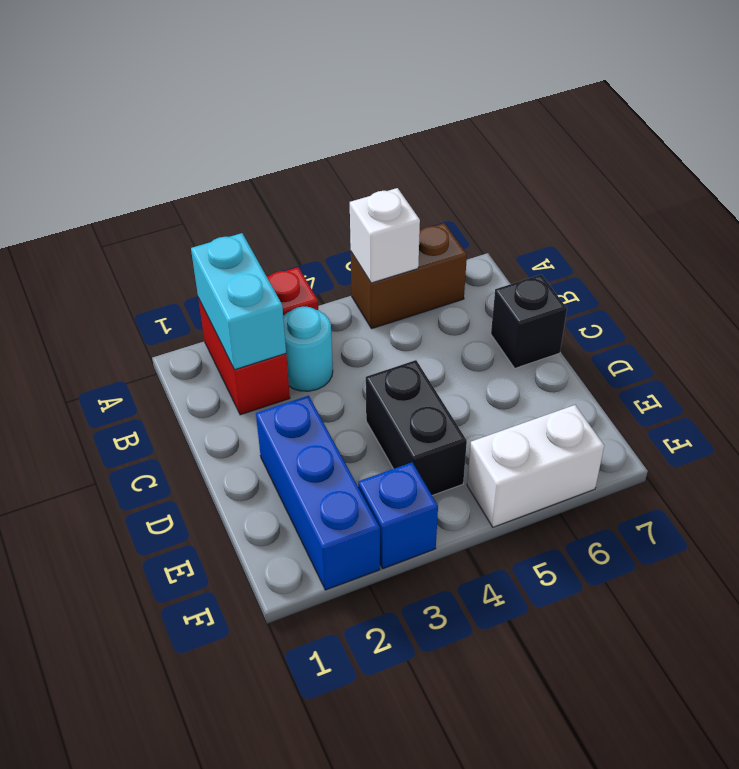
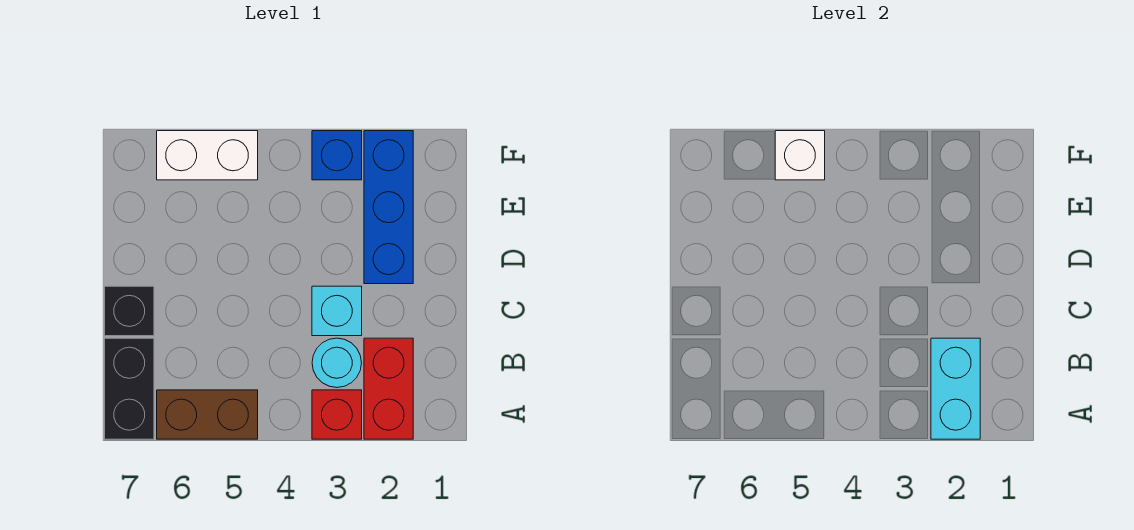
white 1x1 brick [350,188,420,283] -> white 1x1 brick moved to [775,131,825,180]
none -> cyan 1x1 brick [312,286,362,336]
black 1x2 brick [366,360,467,495] -> black 1x2 brick moved to [105,338,154,439]

